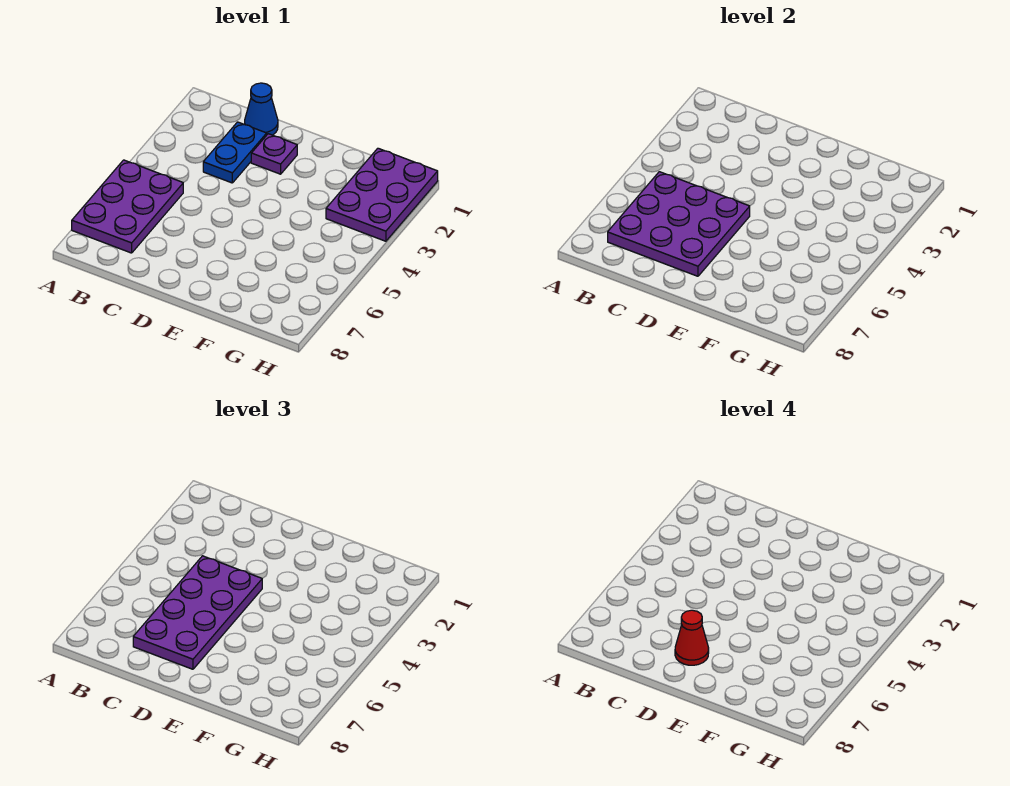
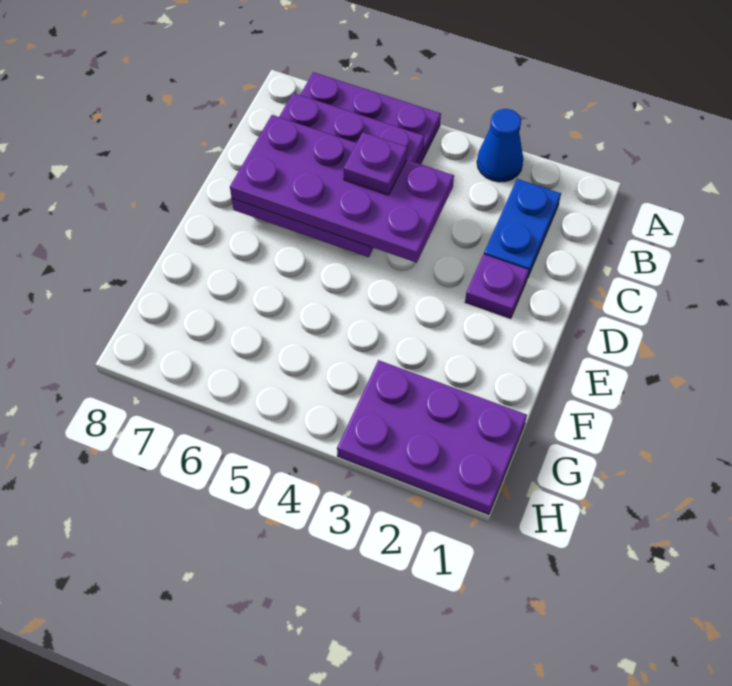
blue 1x1 cone [245,83,278,135] -> blue 1x1 cone moved to [477,109,523,182]
blue 1x2 plate [203,122,267,183] -> blue 1x2 plate turned to [484,179,561,278]
none -> purple 1x1 plate [343,132,407,195]
red 1x1 cone [675,610,709,665] -> none

